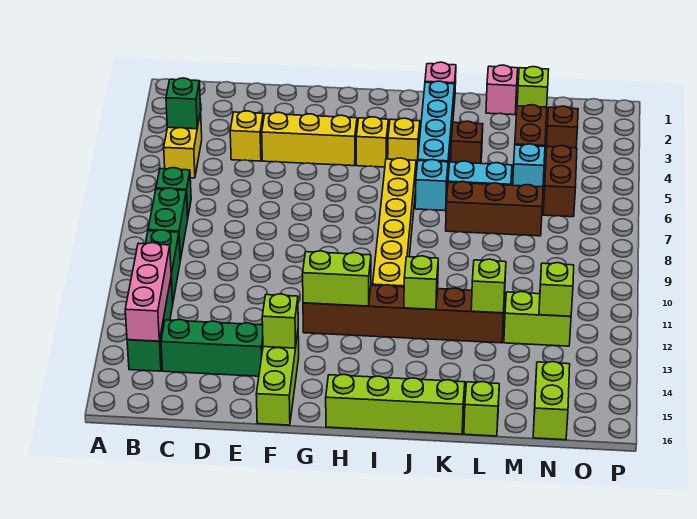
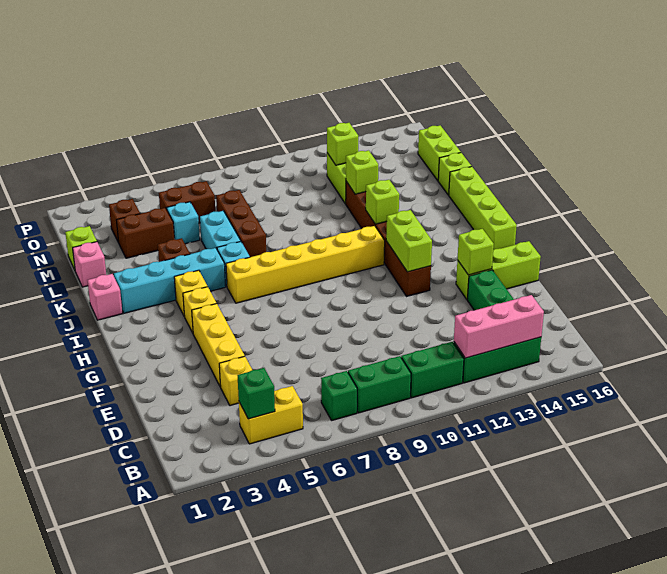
lime 1x2 brick [533,362,570,440] -> lime 1x2 brick turned to [418,125,461,181]

